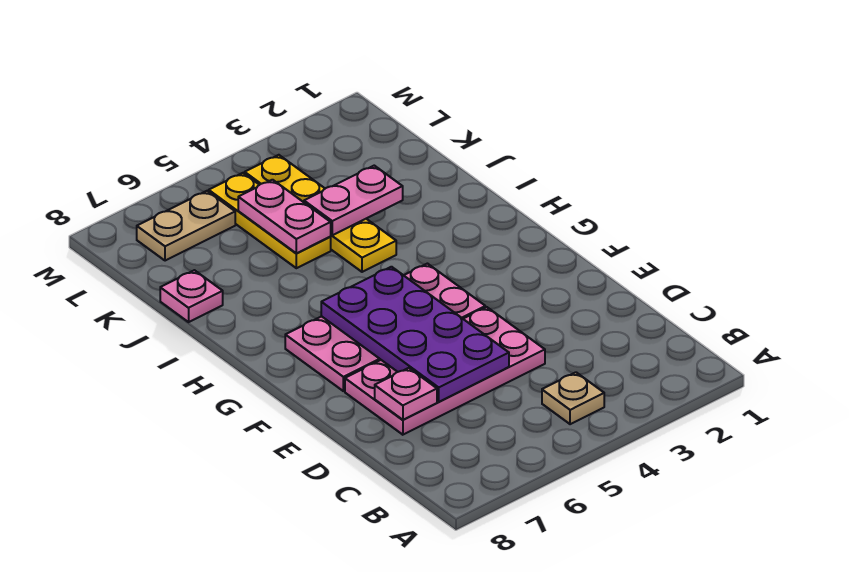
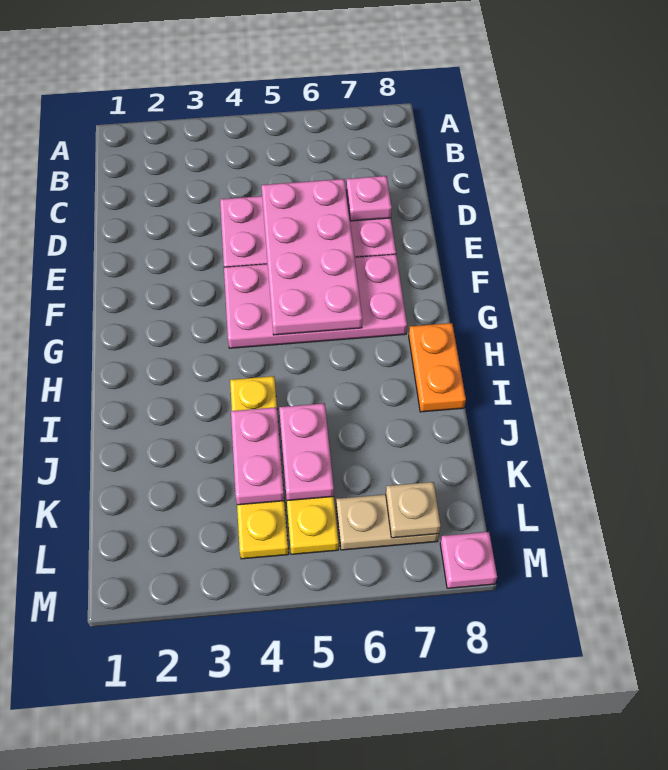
tan 1x1 plate [542,372,604,424] -> tan 1x1 plate moved to [386,482,441,538]
purple 2x4 plate [321,267,509,402] -> pink 2x4 plate [261,179,362,335]
none -> orange 1x2 plate [409,323,466,412]
pink 1x2 plate [304,166,403,235] -> pink 1x2 plate turned to [231,407,284,505]
pink 1x1 plate [160,270,223,322] -> pink 1x1 plate moved to [440,532,497,588]

